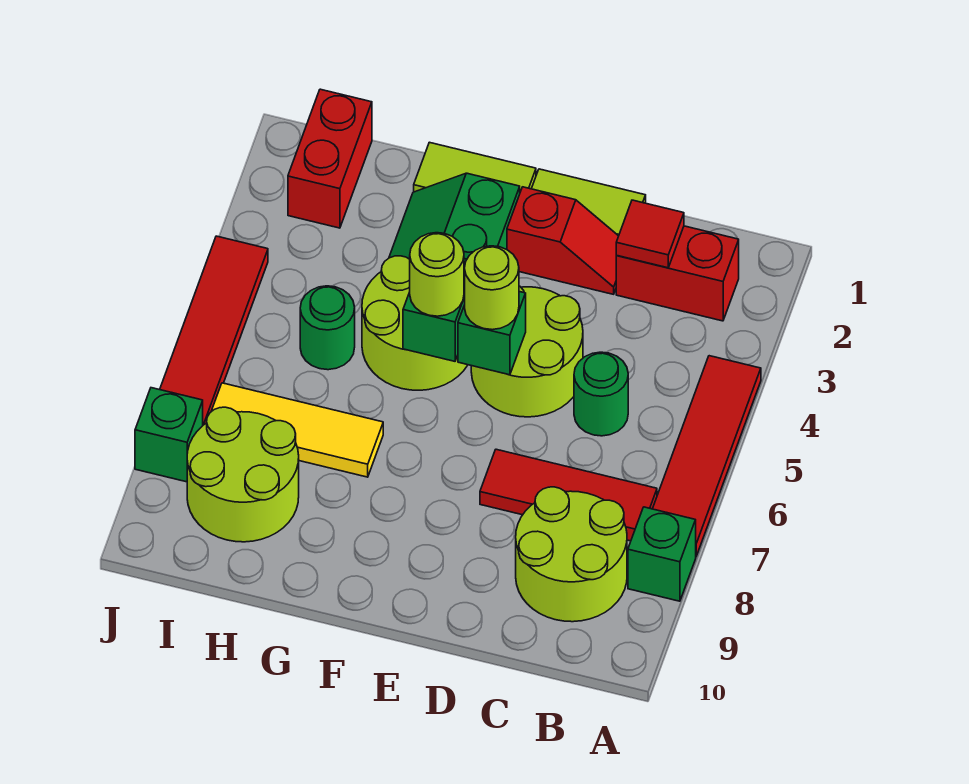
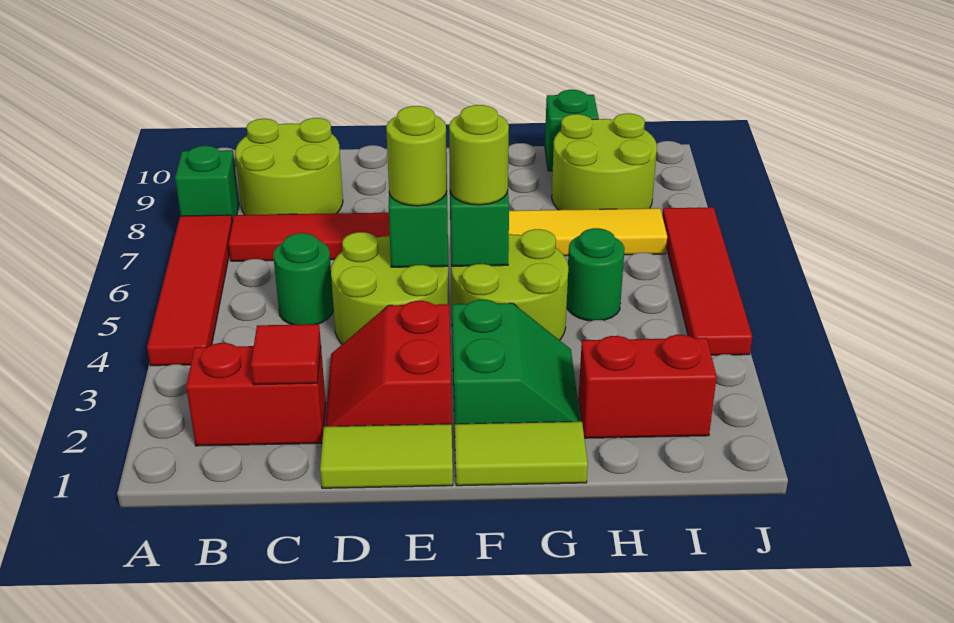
red 1x2 slope [507,187,618,294] -> red 2x2 slope [325,301,452,426]
red 1x2 brick [288,89,372,228] -> red 1x2 brick turned to [579,335,717,438]
green 1x1 brick [135,388,203,482] -> green 1x1 brick moved to [545,90,599,171]

